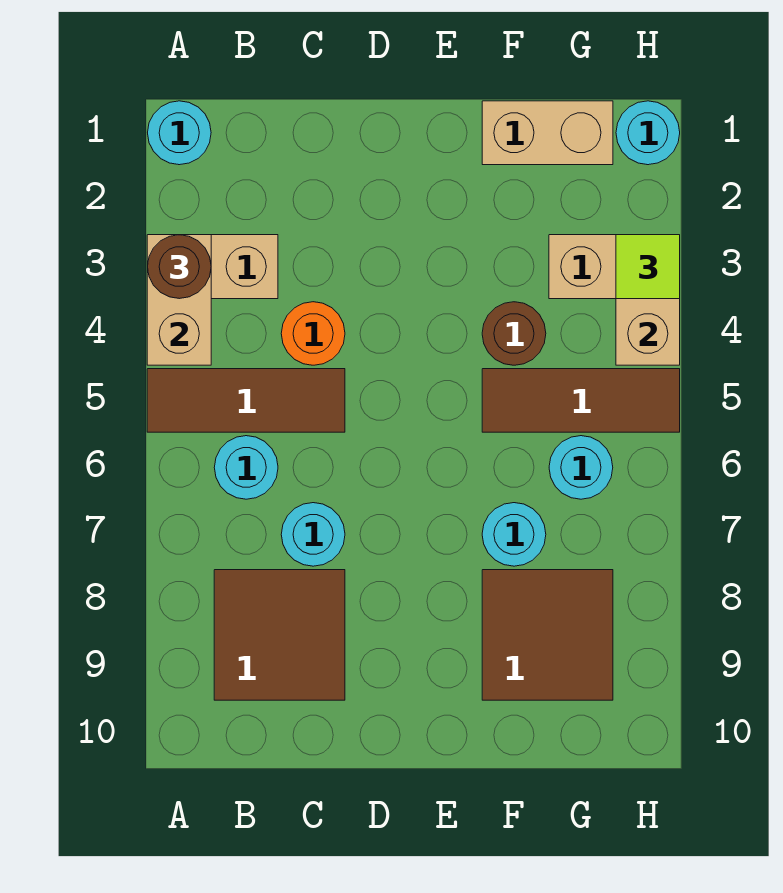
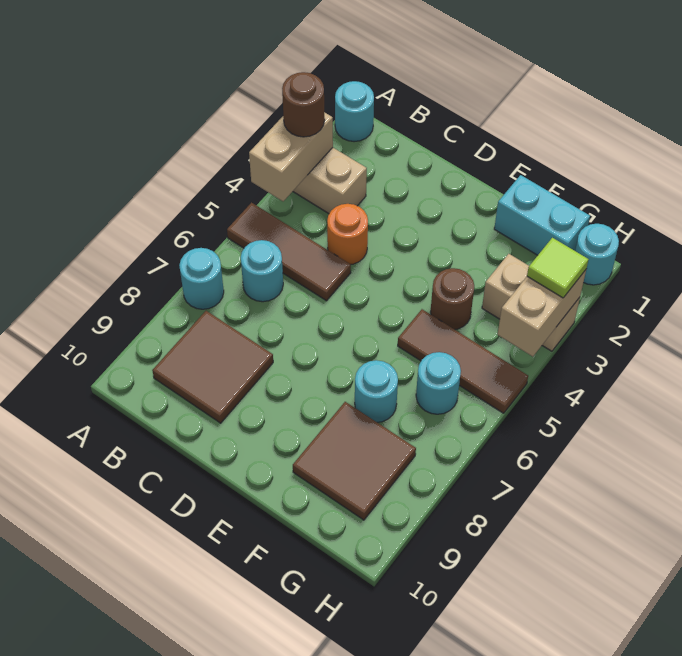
cyan 1x1 round brick [281,503,345,566] -> cyan 1x1 round brick moved to [179,248,224,309]
tan 1x2 brick [482,101,613,165] -> cyan 1x2 brick [494,175,590,255]

